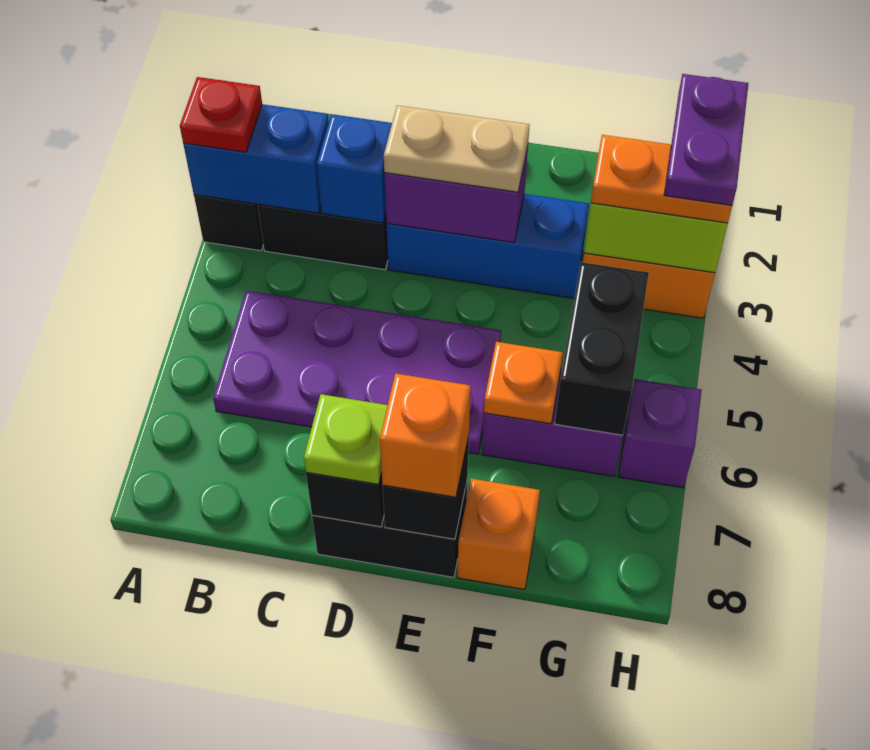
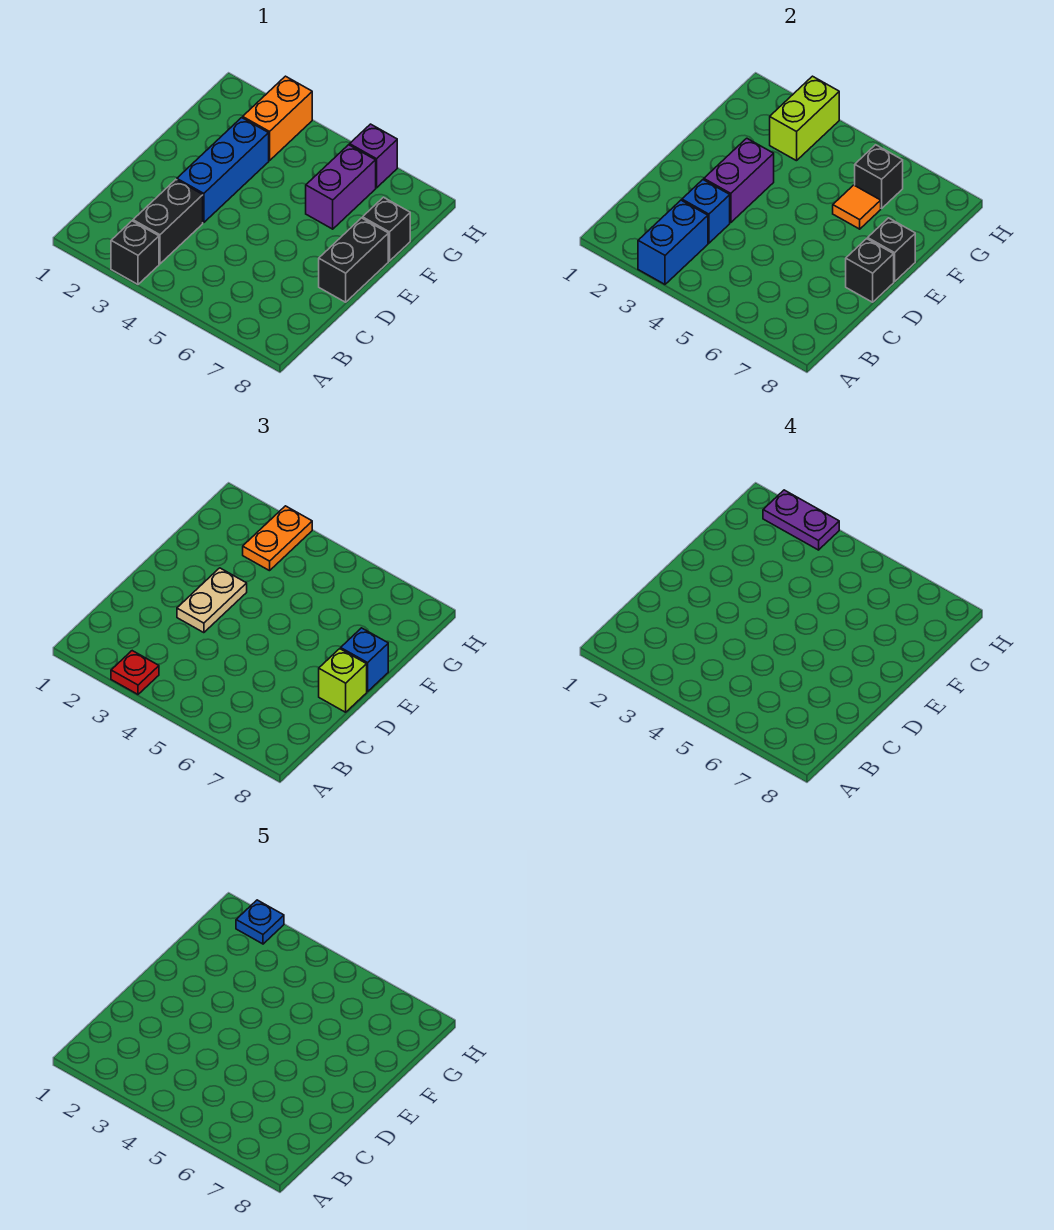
purple 2x4 plate [213,291,501,454] -> none
lime 1x1 plate [304,394,388,484] -> lime 1x1 brick [319,649,367,712]
orange 1x1 brick [380,373,471,497] -> blue 1x1 brick [341,628,388,692]
orange 1x1 plate [484,342,563,424] -> orange 1x1 tile [833,185,881,229]
orange 1x1 brick [458,478,540,590] -> black 1x1 brick [363,197,410,261]
black 1x2 brick [555,262,649,435] -> black 1x1 brick [855,145,903,208]
none -> blue 1x1 plate [236,900,284,944]

